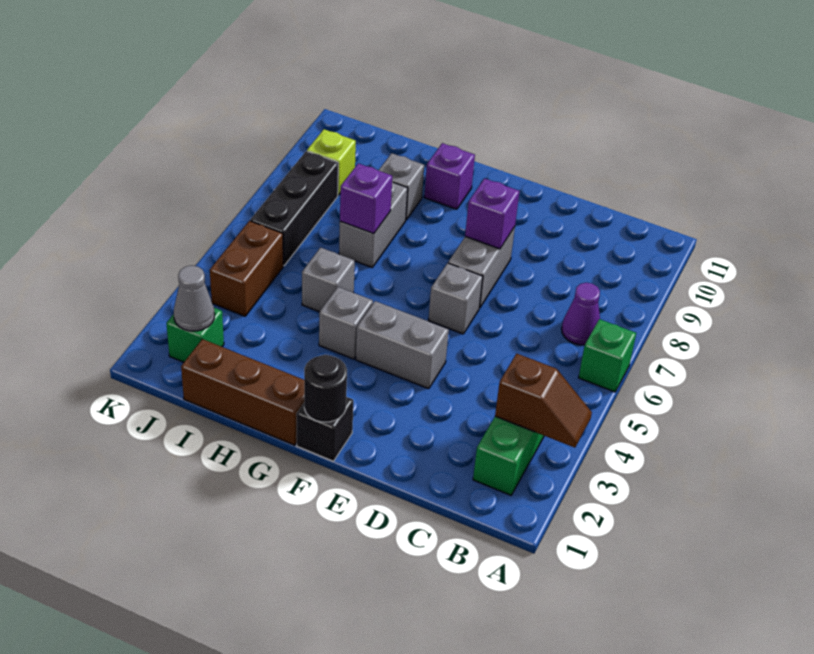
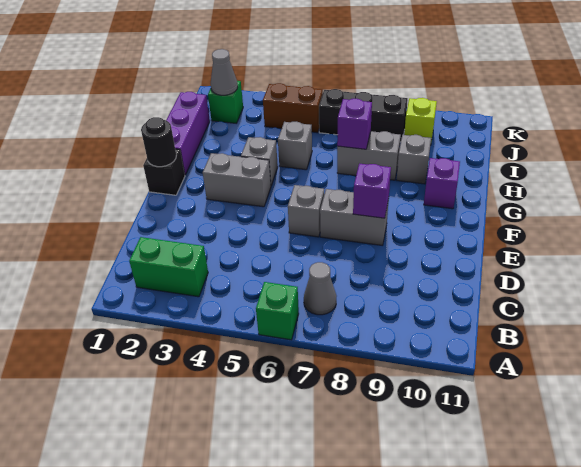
brown 1x2 slope [495,354,592,448] -> none
purple 1x1 cone [562,283,600,345] -> grey 1x1 cone [304,262,336,315]
grey 1x2 brick [356,301,449,389] -> grey 1x2 brick turned to [203,153,271,207]
brown 1x3 brick [181,339,304,445] -> purple 1x3 brick [166,92,210,175]

